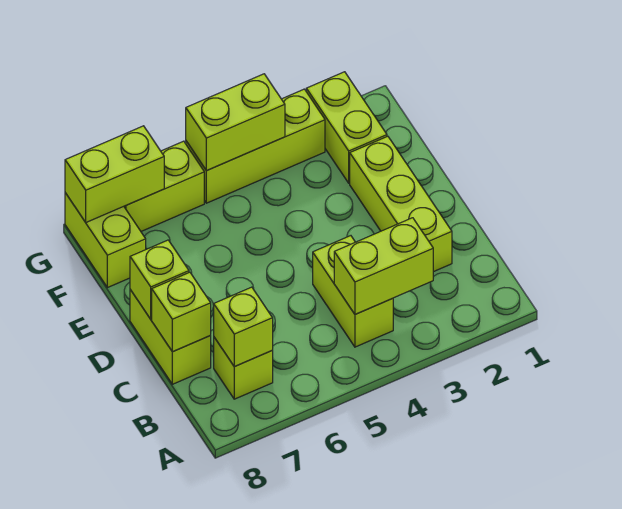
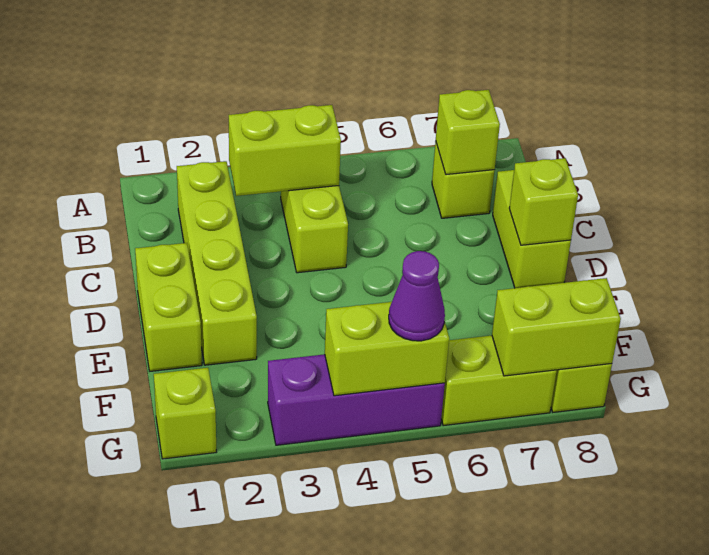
lime 1x3 brick [350,136,452,272] -> lime 1x4 brick [177,161,257,365]
lime 1x1 brick [152,272,211,352] -> lime 1x1 brick moved to [154,368,216,459]
lime 1x2 brick [306,72,387,183] -> lime 1x2 brick moved to [135,243,202,371]
lime 1x3 brick [186,89,325,203] -> purple 1x3 brick [268,354,445,445]
none -> purple 1x1 cone [389,251,445,341]

